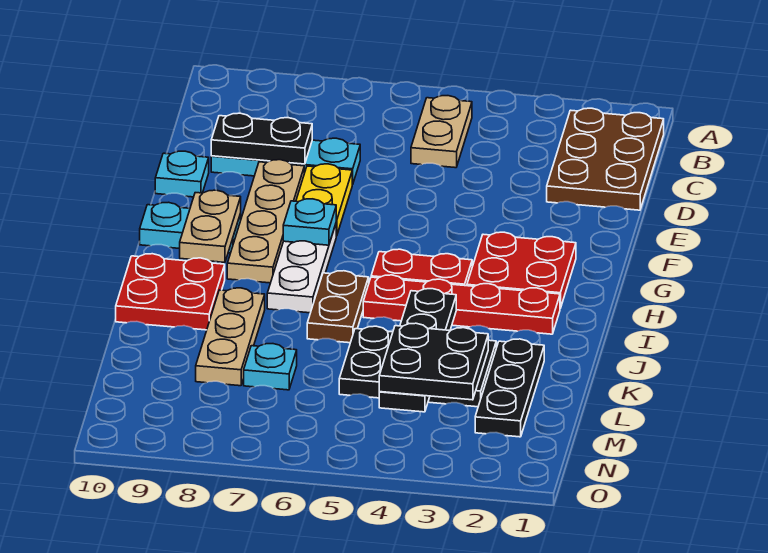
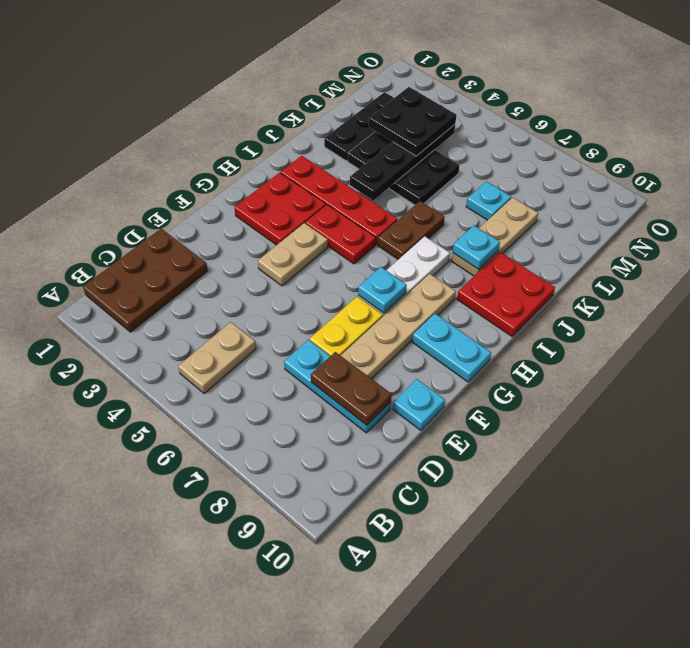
black 1x2 plate [211,113,312,164] -> brown 1x2 plate [311,352,391,425]
tan 1x2 plate [180,190,241,262] -> tan 1x2 plate moved to [258,223,328,286]
none -> cyan 1x1 plate [453,226,500,269]

